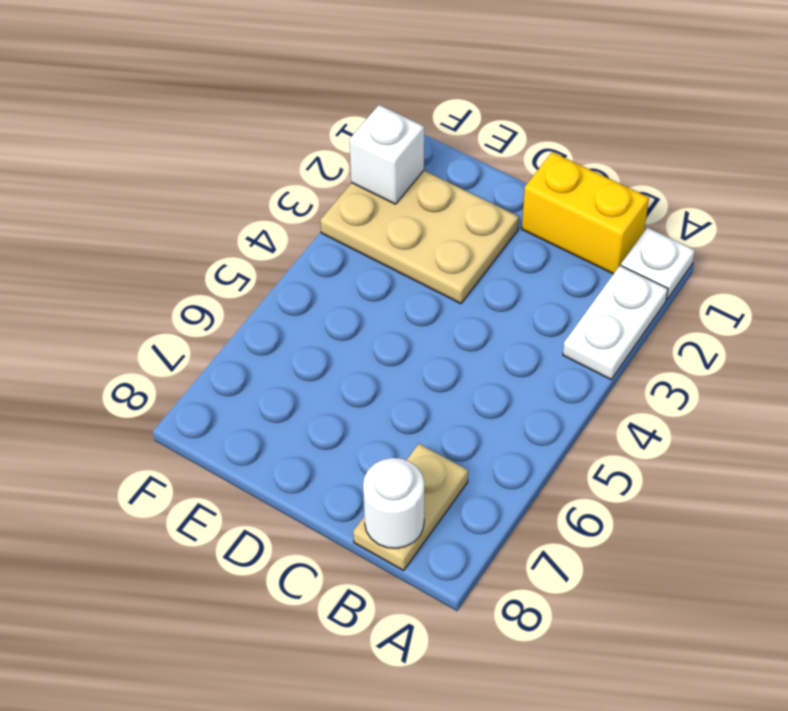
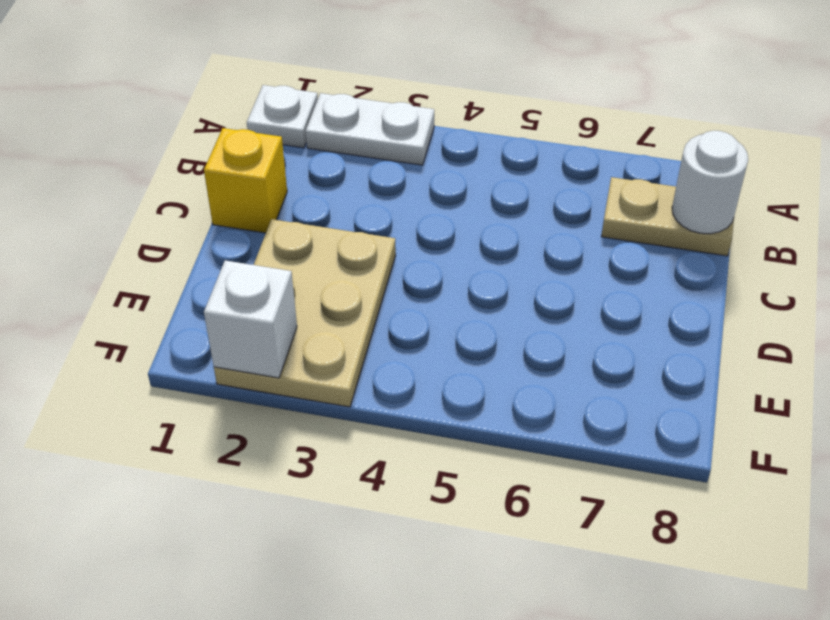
yellow 1x2 brick [522,152,649,274] -> yellow 1x1 brick [204,128,287,233]

